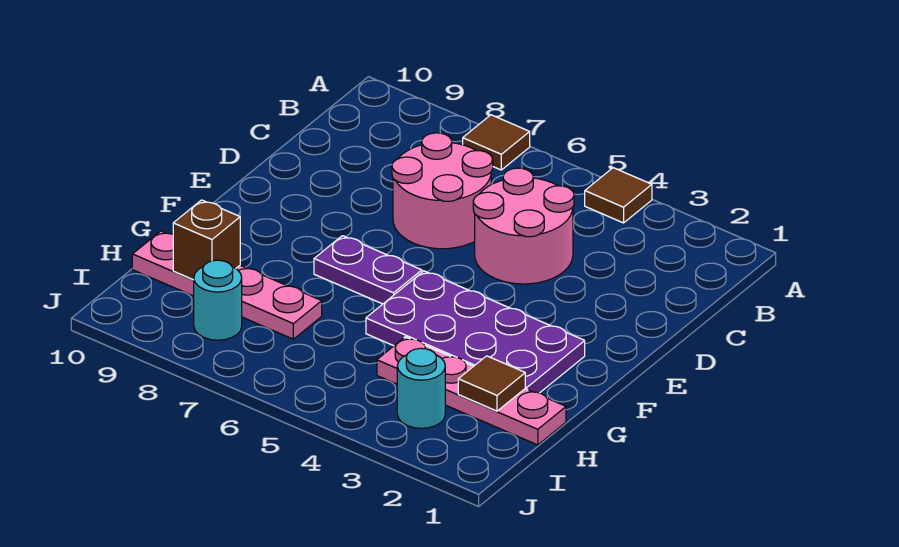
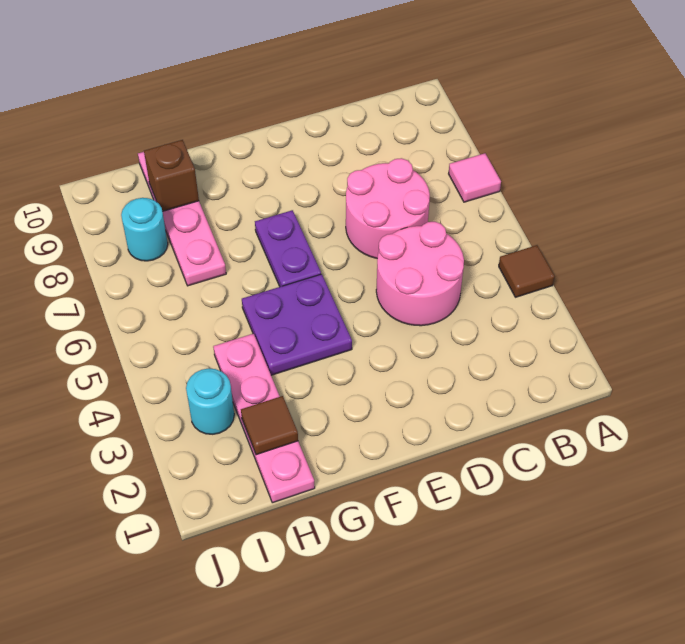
brown 1x1 tile [463,115,530,170] -> pink 1x1 tile [449,153,501,202]
purple 2x4 plate [366,271,585,393] -> purple 2x2 plate [242,274,352,375]

